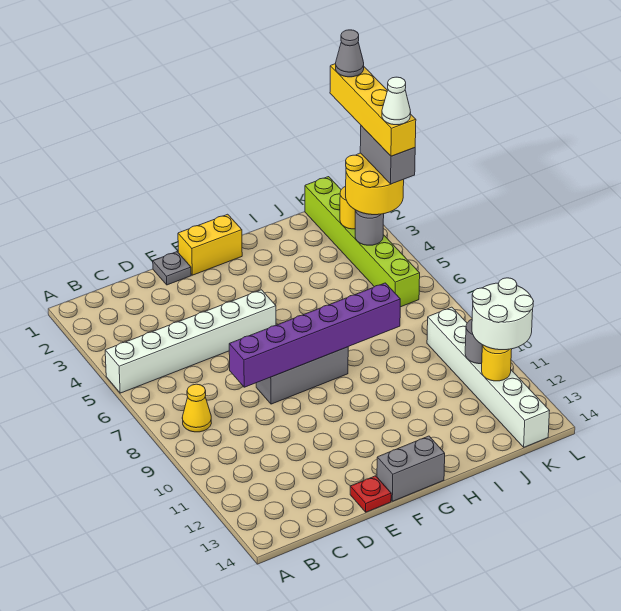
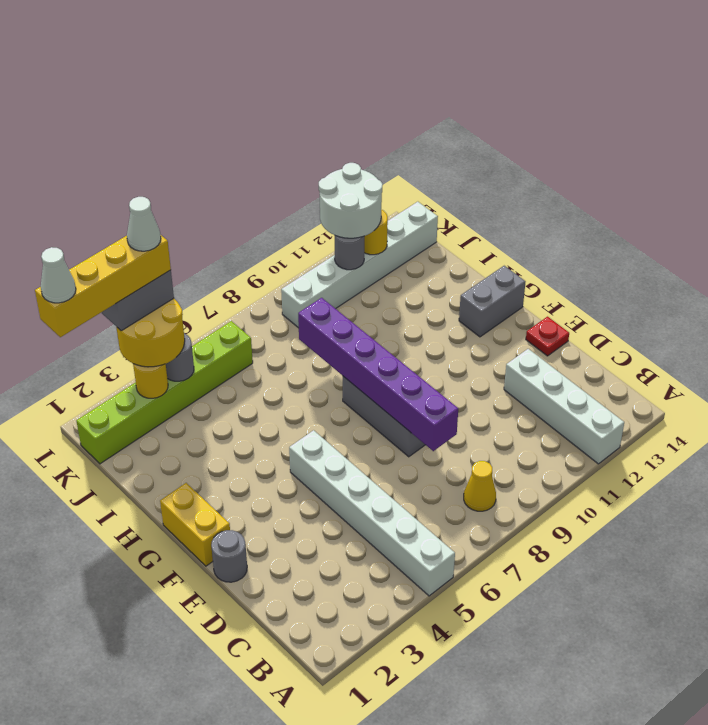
none -> white 1x4 brick [504,349,624,464]
grey 1x1 plate [153,252,191,285] -> grey 1x1 round brick [211,530,247,582]
grey 1x2 brick [377,436,445,501] -> grey 1x2 brick turned to [459,266,525,337]
grey 1x1 cone [336,30,364,77] -> white 1x1 cone [41,247,76,303]

